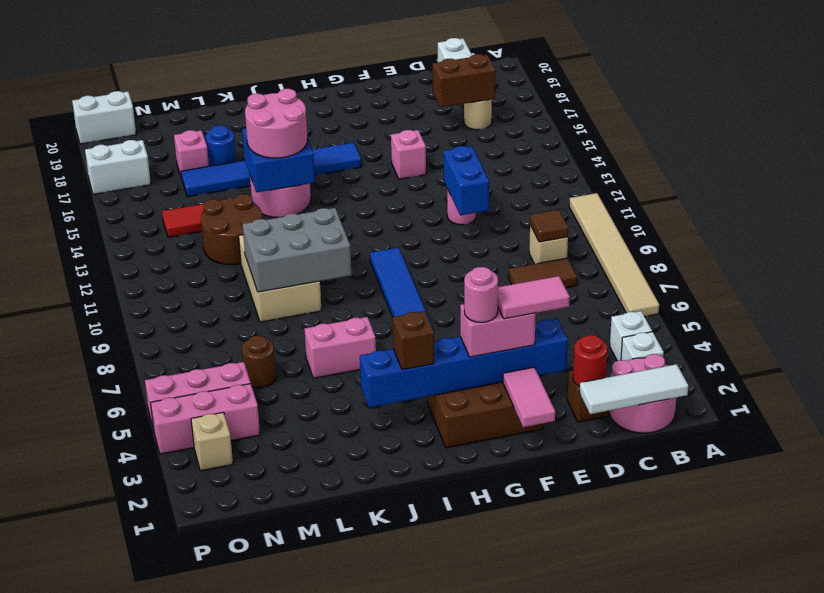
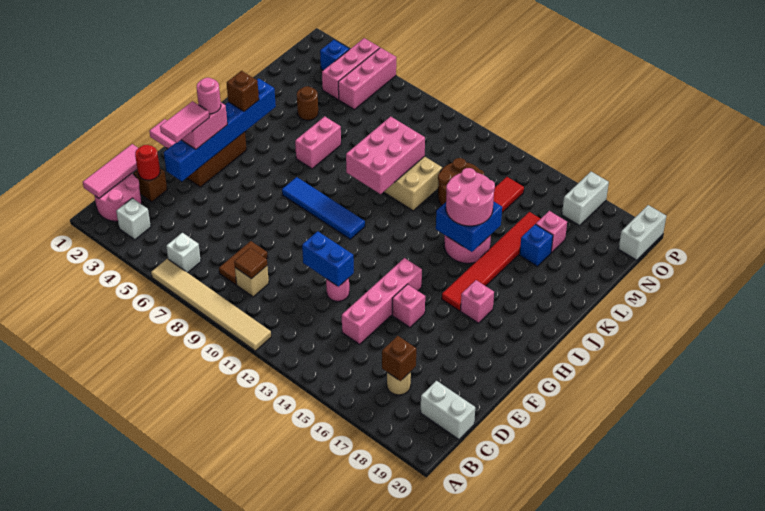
white 1x3 tile [580,364,688,414] -> pink 1x3 tile [83,144,138,198]
white 1x1 brick [610,311,652,361] -> white 1x1 brick moved to [166,233,201,273]
brown 1x2 brick [432,54,496,108] -> brown 1x1 brick [382,336,416,381]
none -> pink 1x4 brick [342,258,422,344]
blue 1x6 tile [181,142,361,197] -> red 1x6 tile [442,212,540,311]
none -> pink 1x1 brick [460,280,494,323]
grey 2x3 brick [243,208,352,292] -> pink 2x3 brick [346,116,425,194]
blue 1x1 round brick [206,125,236,166] -> blue 1x1 brick [520,224,553,266]
brown 1x1 round brick [242,336,276,388] -> brown 1x1 round brick moved to [297,86,318,120]
tan 1x1 brick [191,412,233,471] -> blue 1x1 brick [320,40,349,70]

